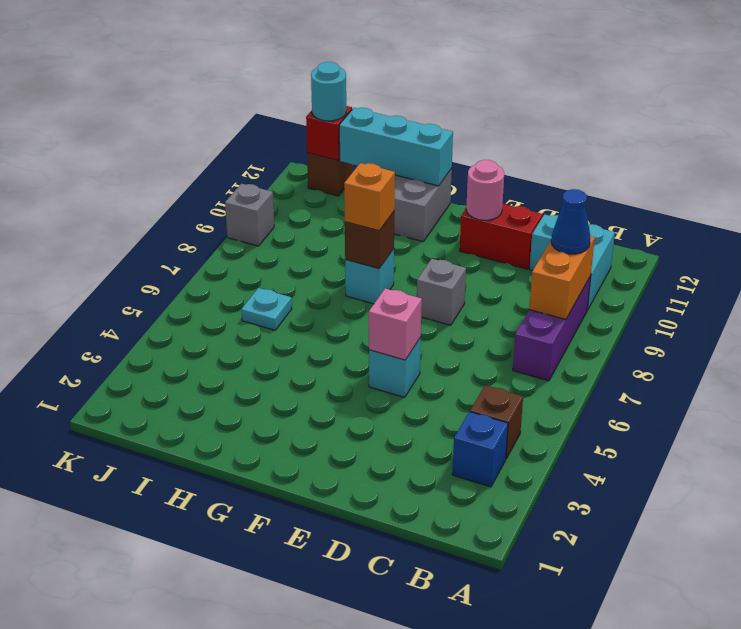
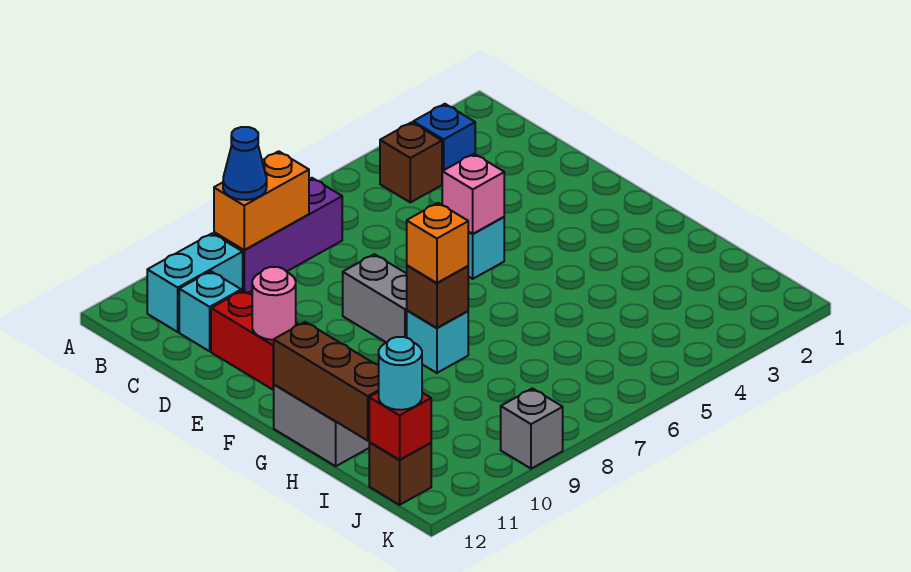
grey 1x1 brick [417,259,466,325] -> grey 1x2 brick [343,254,407,343]
cyan 1x3 brick [339,108,453,186] -> brown 1x3 brick [274,322,379,440]
cyan 1x1 plate [241,288,292,330] -> none

